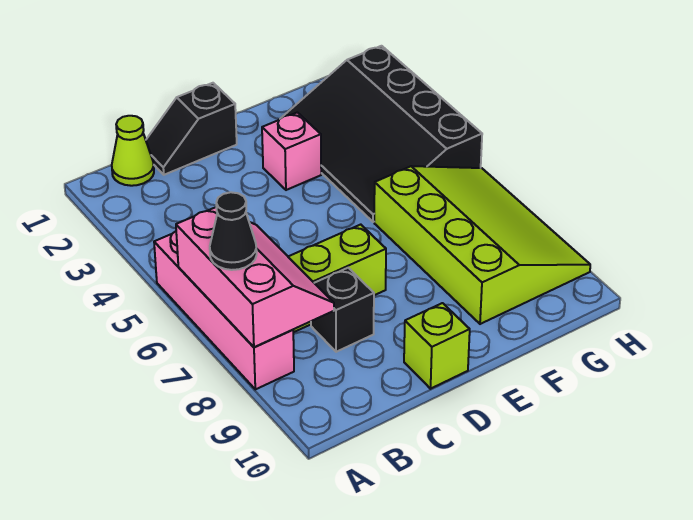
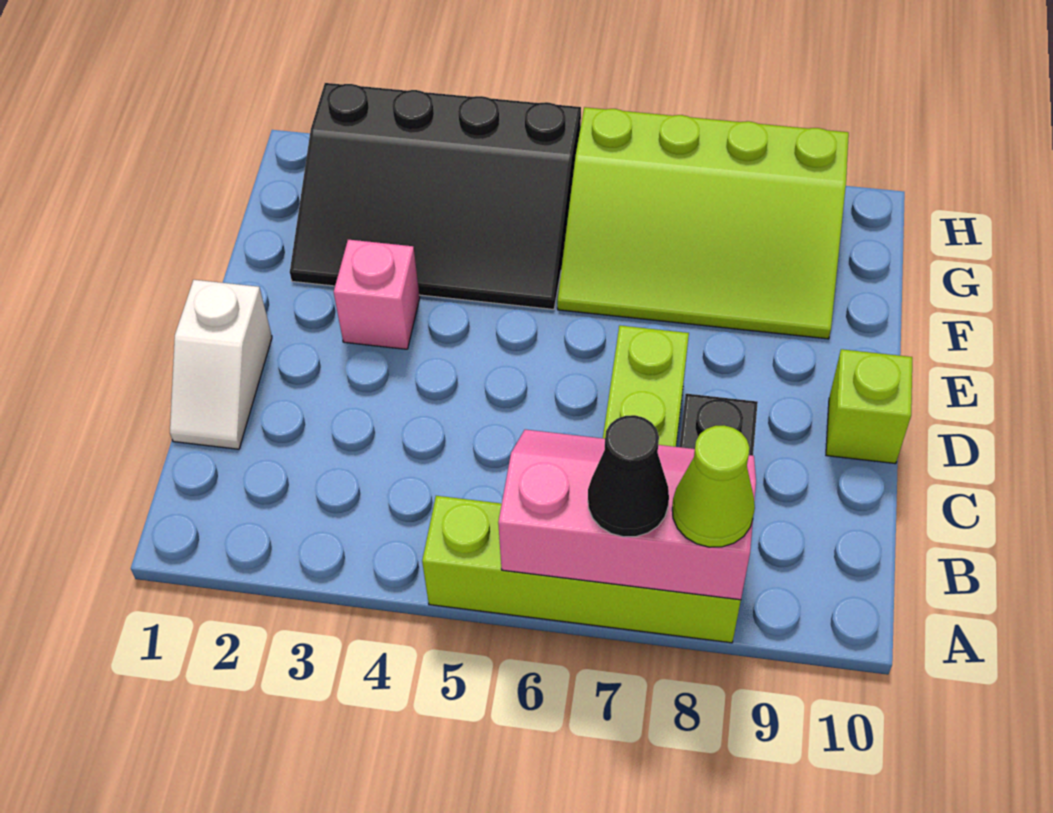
pink 1x4 brick [154,231,294,389] -> lime 1x4 brick [422,496,741,643]
lime 1x1 cone [112,116,154,186] -> lime 1x1 cone moved to [672,425,755,547]
black 1x2 slope [146,83,237,175] -> white 1x2 slope [170,280,272,449]
lime 3x4 slope [374,166,590,324] -> lime 3x4 slope turned to [557,107,849,339]

